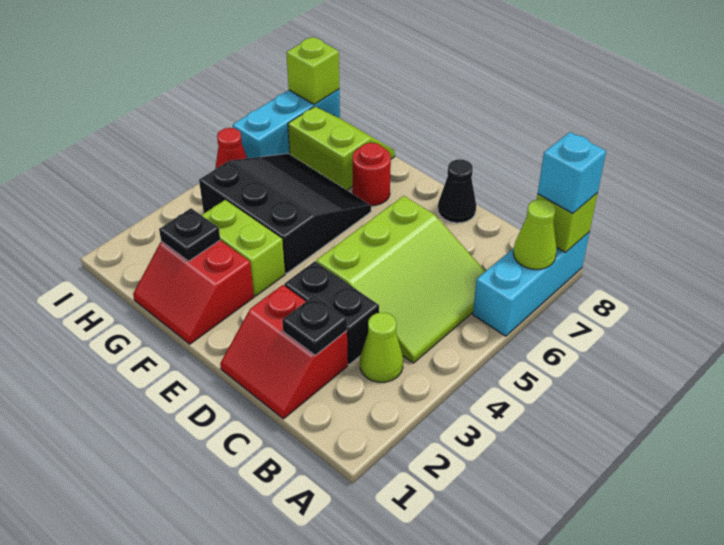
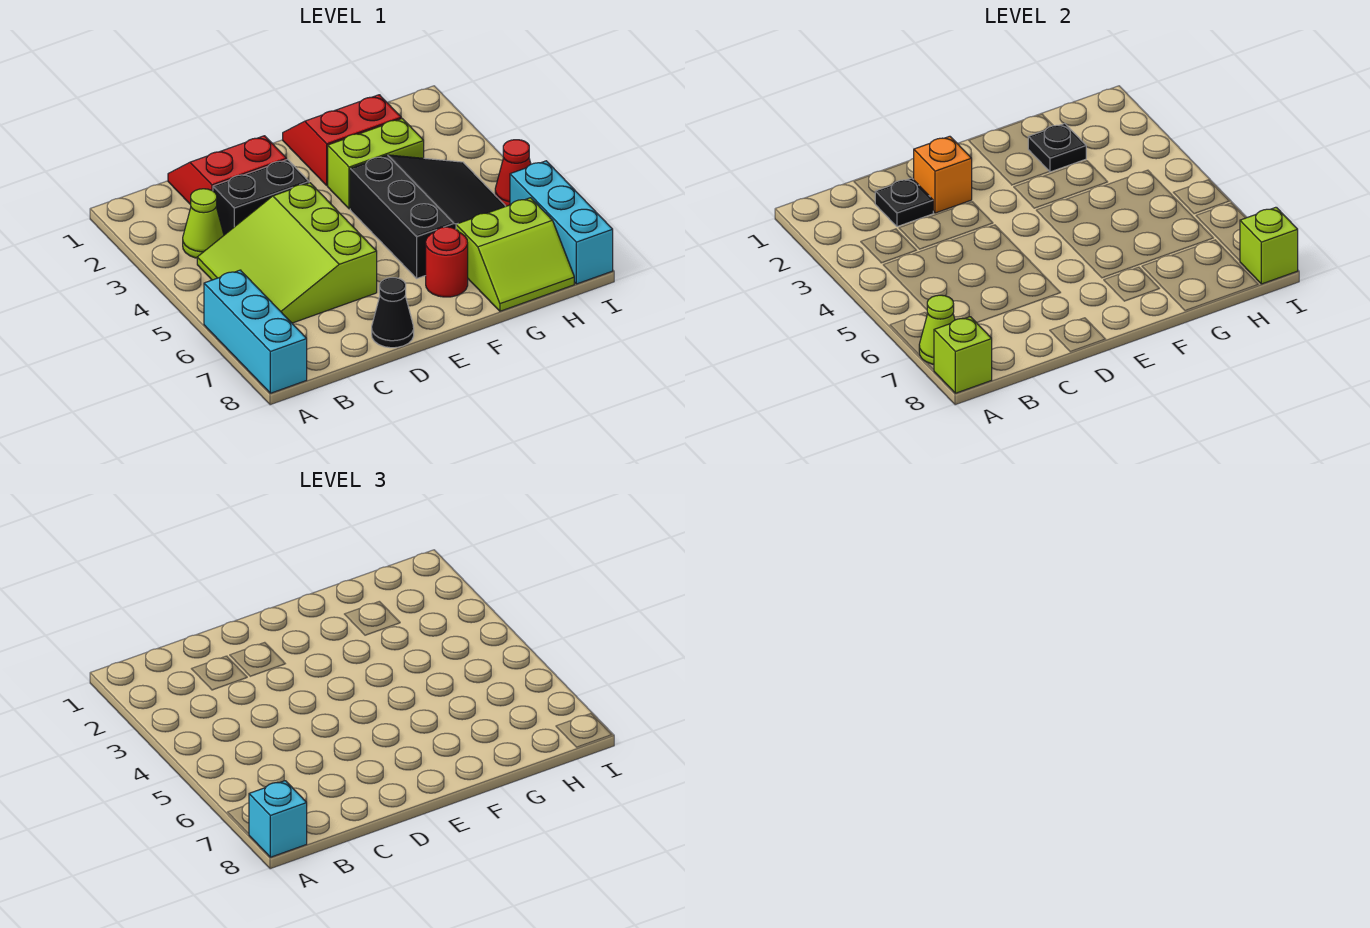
none -> orange 1x1 brick [914,136,972,213]
black 3x3 slope [199,154,371,273] -> black 3x3 slope turned to [350,155,506,278]

